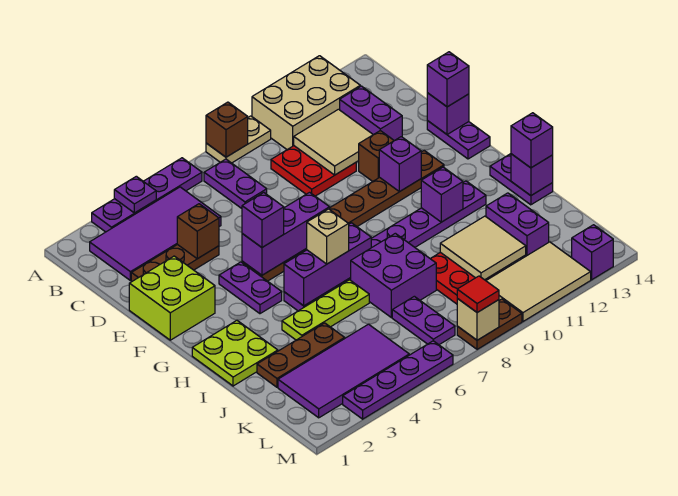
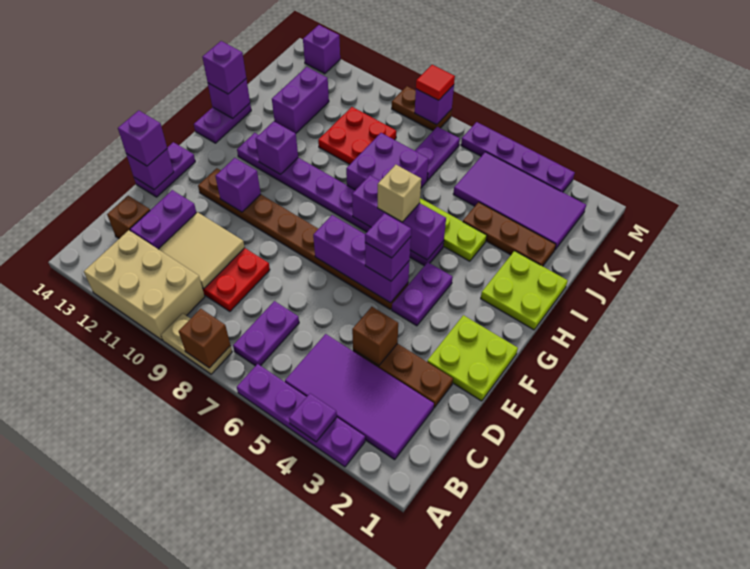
lime 2x2 brick [129,256,215,340] -> lime 2x2 plate [427,315,518,401]
brown 1x1 brick [359,131,394,182] -> brown 1x1 brick moved to [107,196,150,239]
none -> purple 1x1 plate [365,213,411,258]
tan 2x2 tile [440,216,526,280] -> none
tan 2x3 tile [486,242,591,321] -> none
tan 1x1 brick [457,299,499,340] -> purple 1x1 brick [415,85,454,125]

